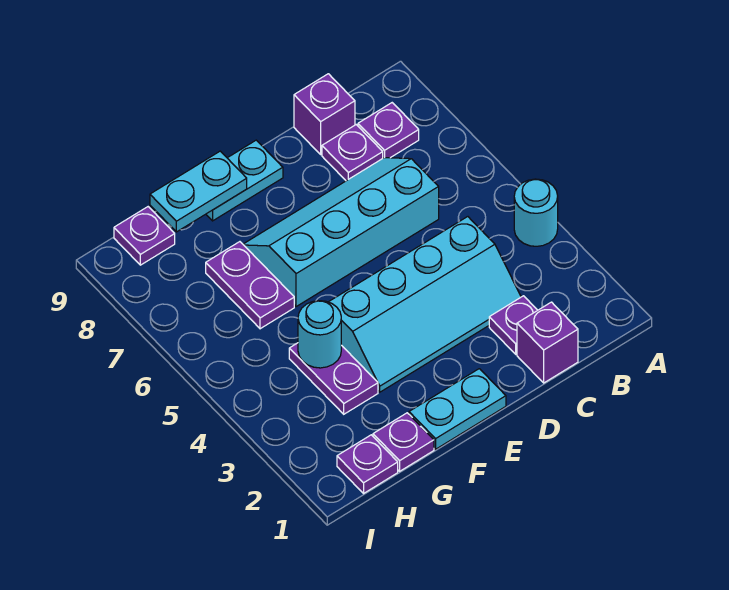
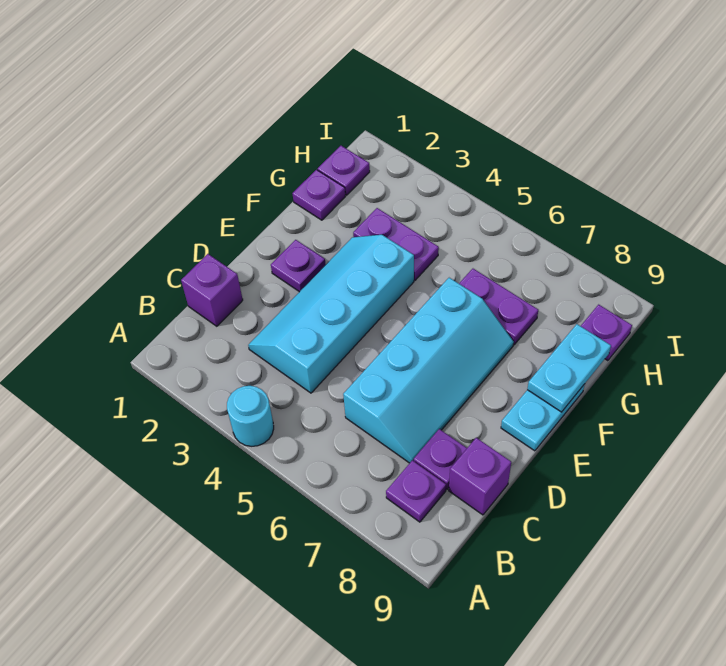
purple 1x1 plate [489,296,538,354] -> purple 1x1 plate moved to [271,240,326,292]
cyan 1x2 plate [409,369,506,449] -> none
cyan 1x1 round brick [298,301,341,368] -> none

